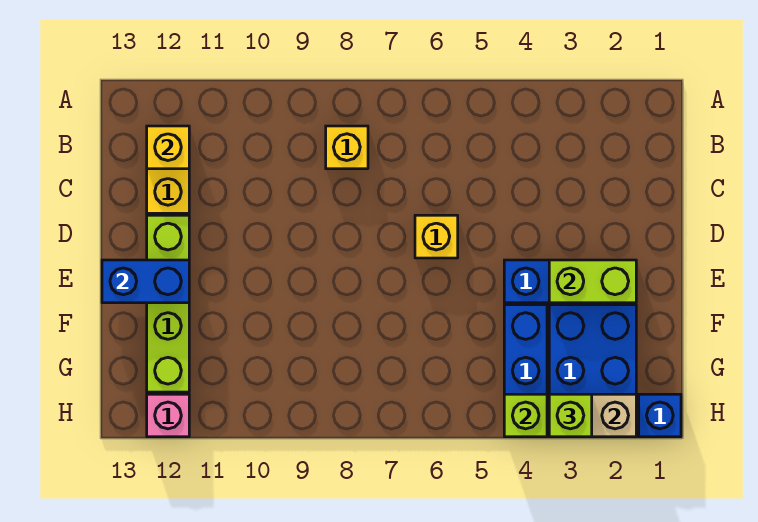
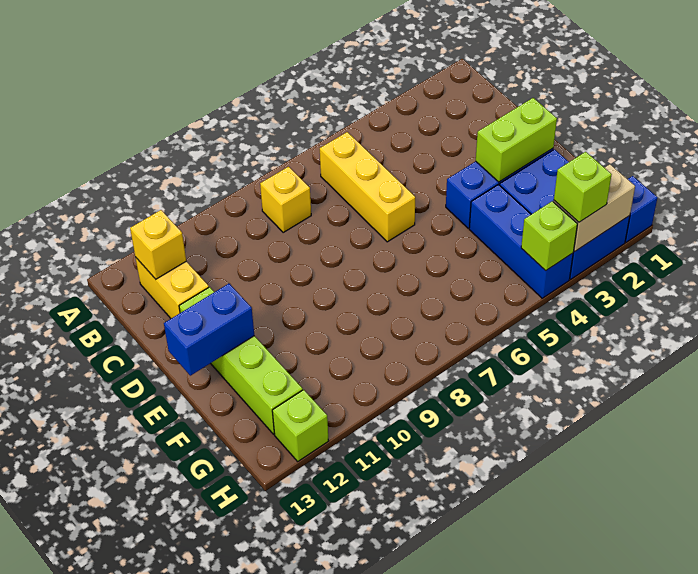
yellow 1x1 brick [415,215,458,258] -> yellow 1x3 brick [320,132,415,242]
pink 1x1 brick [147,394,189,437] -> lime 1x1 brick [272,390,329,461]

